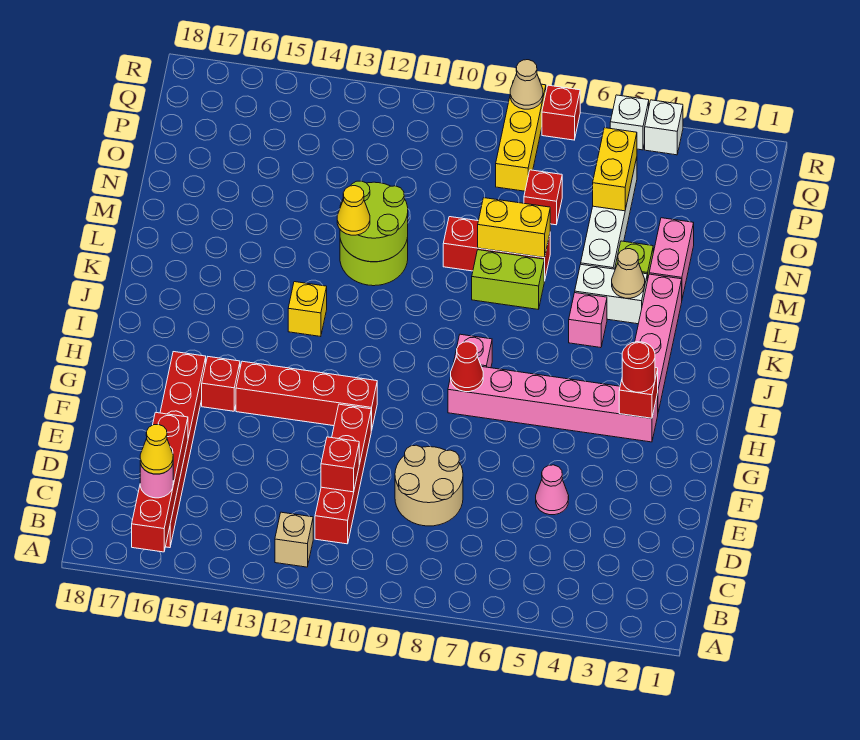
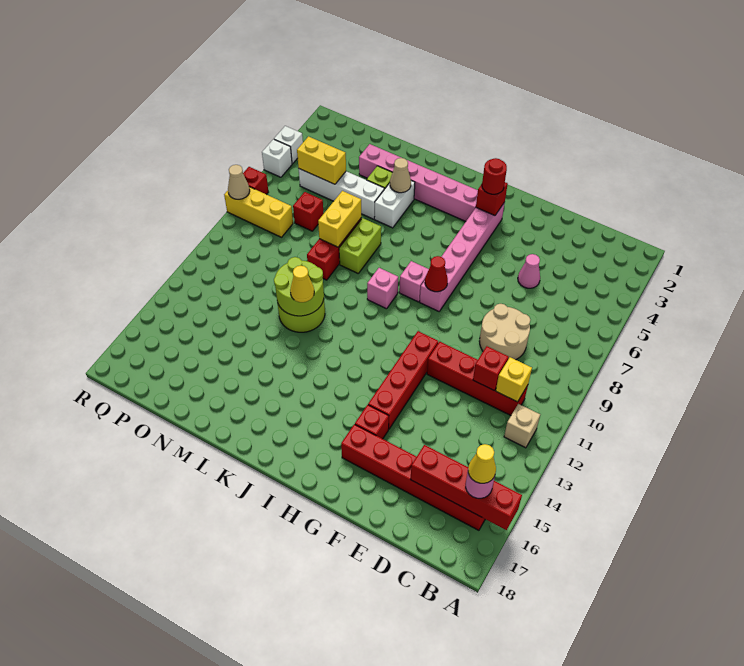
yellow 1x1 brick [288,282,327,337] -> yellow 1x1 brick moved to [496,357,532,402]
pink 1x1 brick [569,293,607,348] -> pink 1x1 brick moved to [367,268,398,309]

